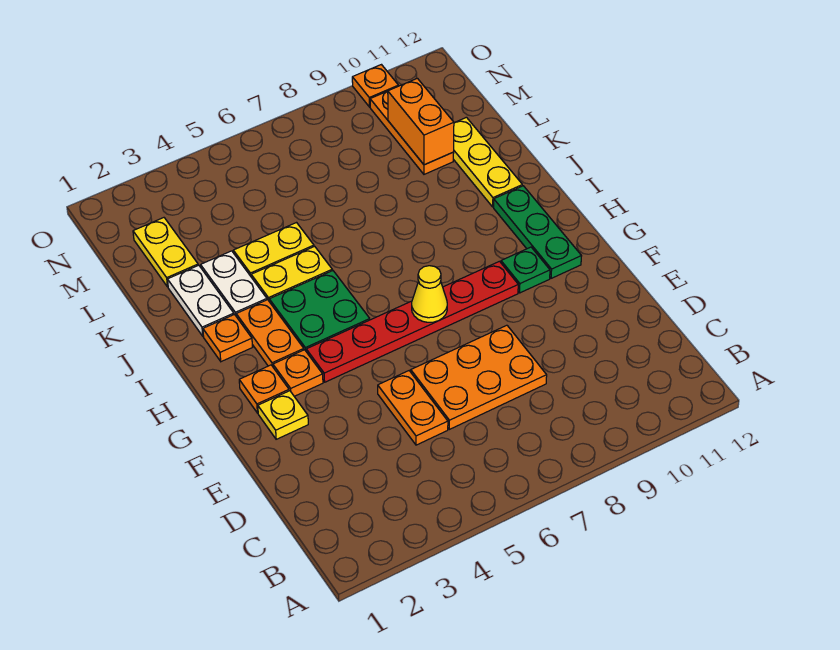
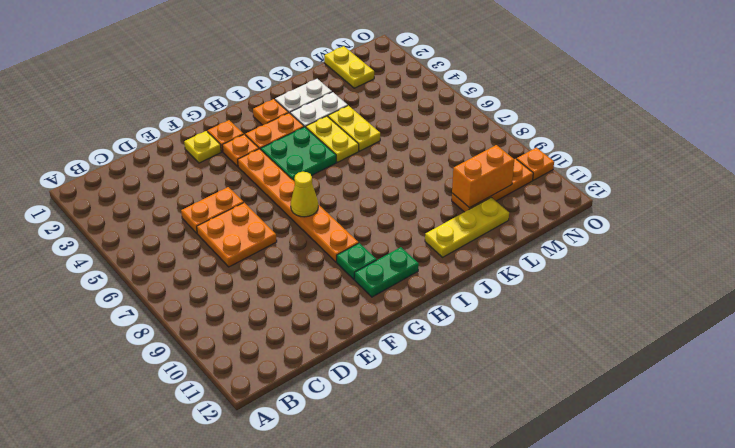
orange 2x3 plate [411,325,547,429] -> orange 2x2 plate [197,203,277,267]
red 1x6 plate [306,261,518,382] -> orange 1x6 plate [238,149,359,262]
green 1x3 plate [494,186,581,278] -> green 1x2 plate [355,247,419,297]
yellow 1x2 plate [133,218,198,287] -> yellow 1x2 plate turned to [324,46,374,88]

